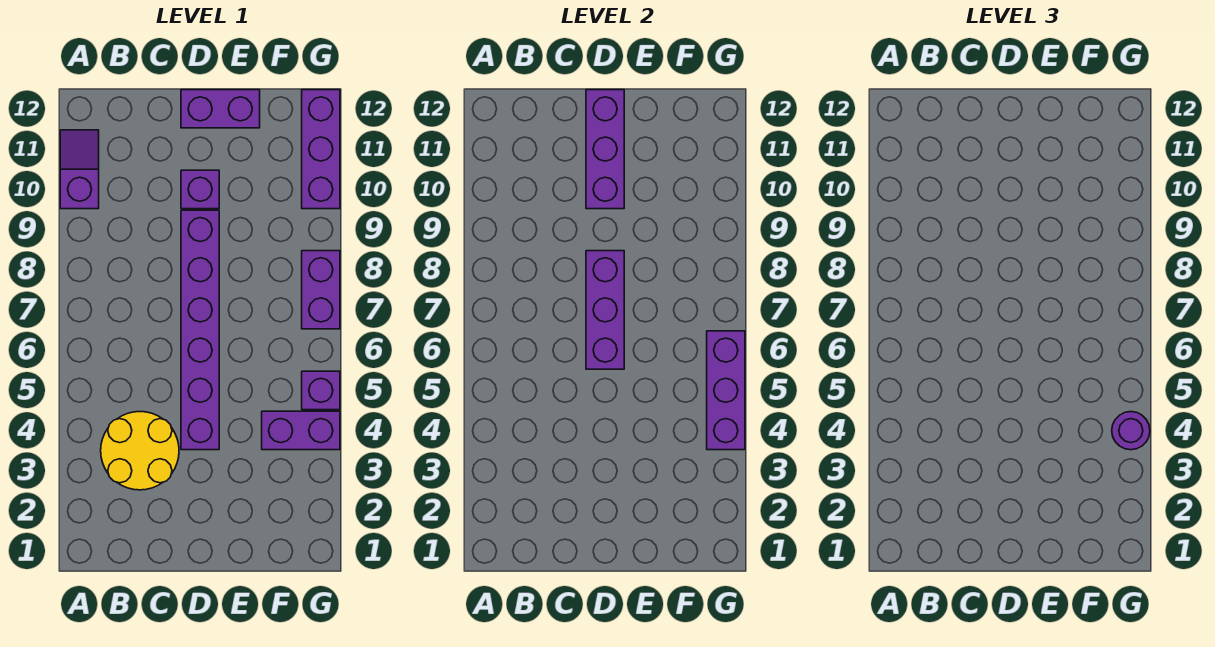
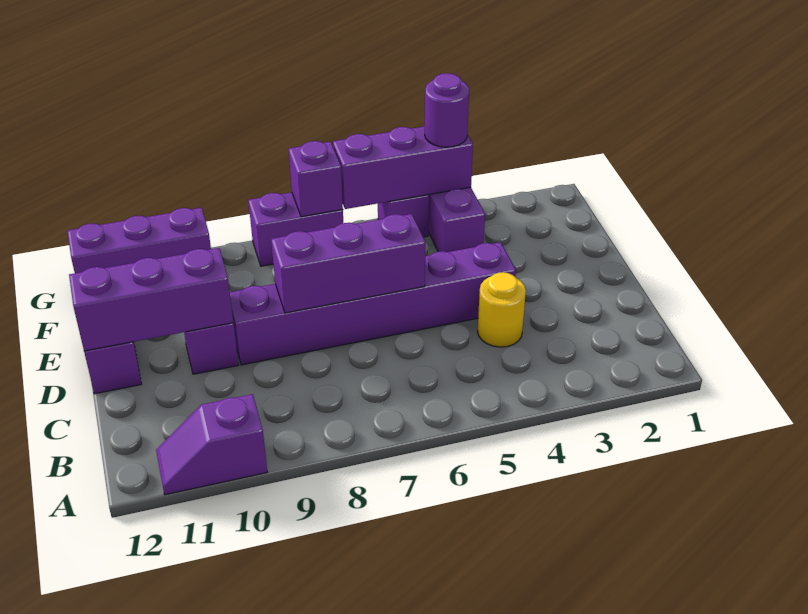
yellow 2x2 round brick [101,412,179,490] -> yellow 1x1 round brick [478,272,526,347]
none -> purple 1x1 brick [289,141,343,217]

